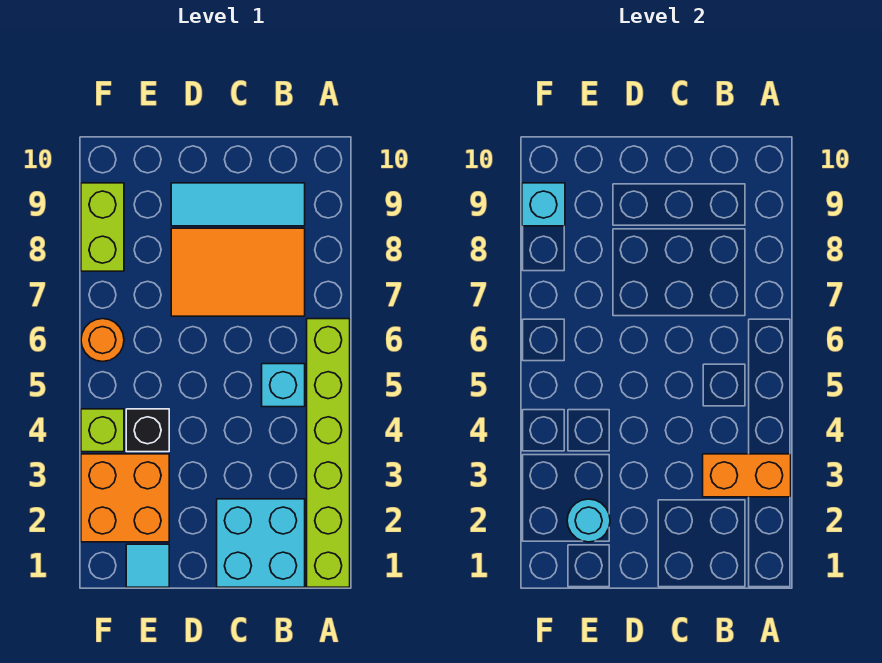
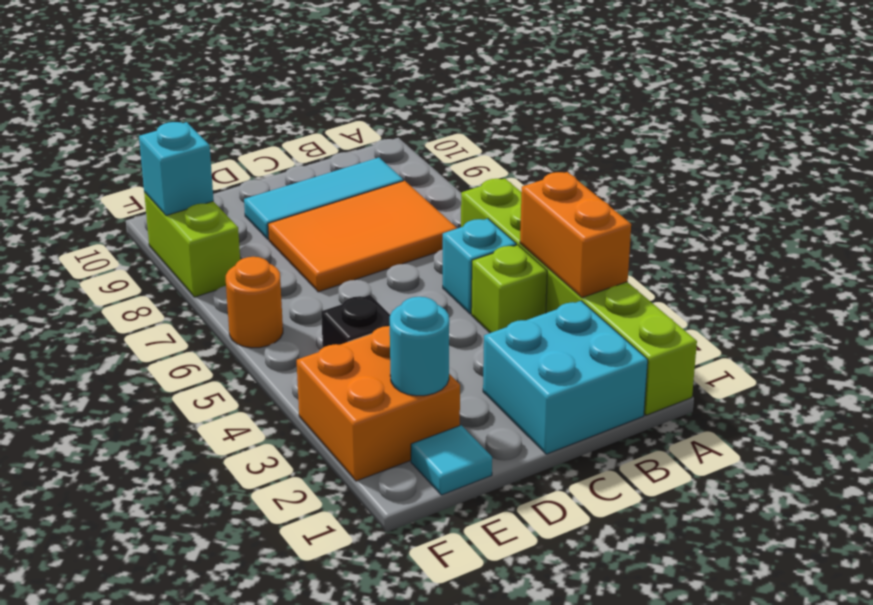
orange 1x2 brick [703,454,791,497] -> orange 1x2 brick turned to [520,172,631,298]
lime 1x1 brick [81,409,124,452] -> lime 1x1 brick moved to [471,245,547,333]

